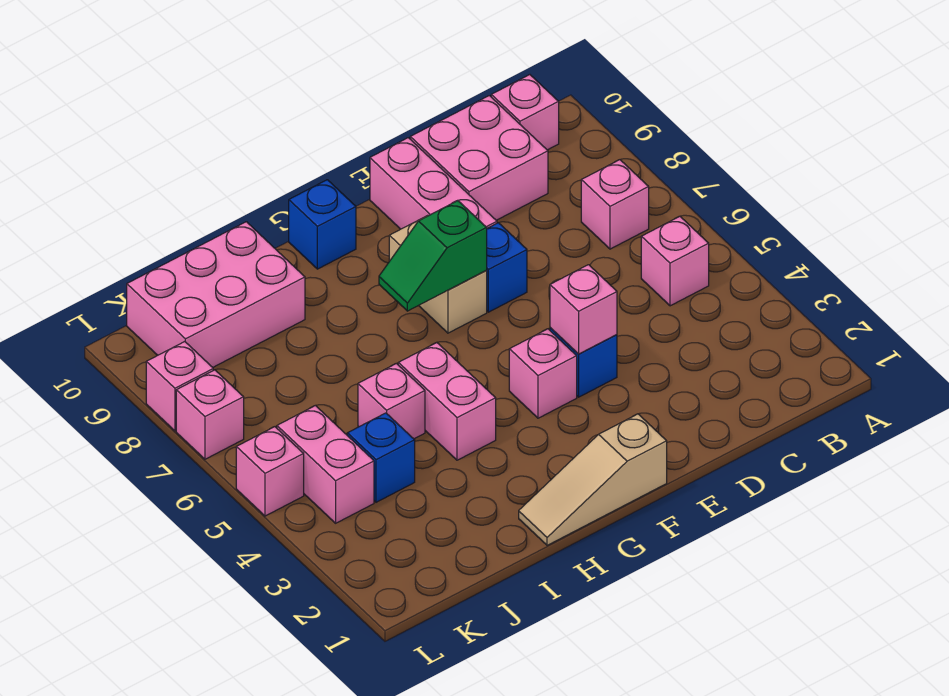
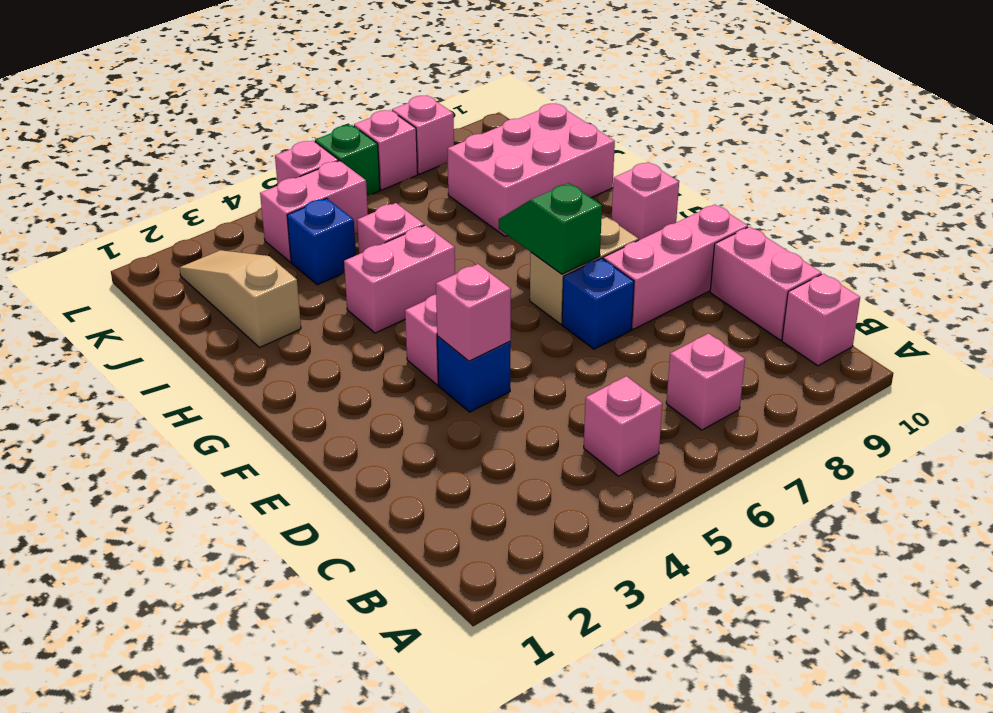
pink 2x2 brick [410,96,548,220] -> pink 1x2 brick [710,227,821,340]
tan 1x3 slope [519,414,667,545] -> tan 1x3 slope moved to [179,250,301,348]
blue 1x1 brick [289,180,356,269] -> pink 1x1 brick [611,162,679,240]
pink 2x3 brick [127,222,305,367] -> pink 2x3 brick turned to [447,104,615,236]
none -> green 1x1 brick [315,125,380,195]

